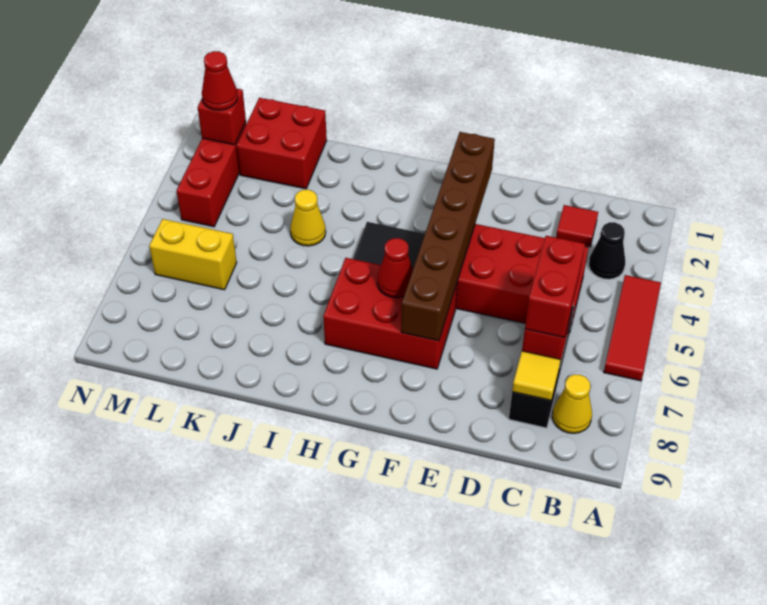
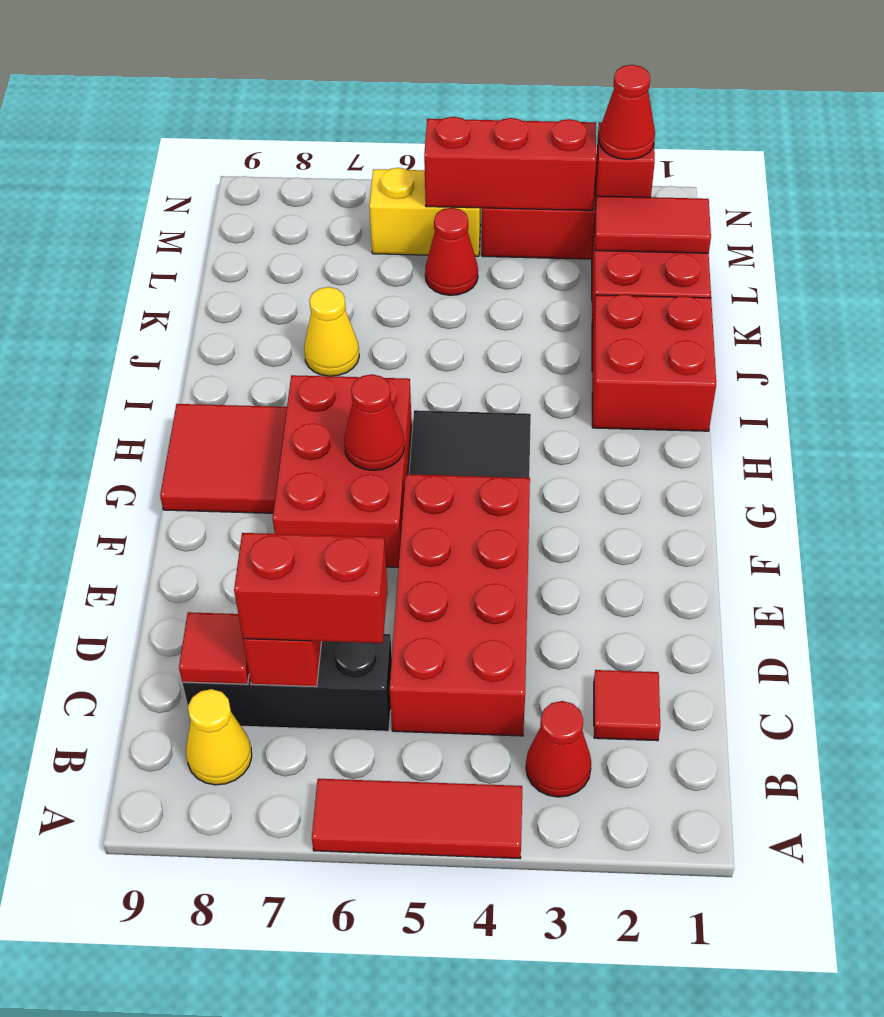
black 1x1 cone [589,222,625,279] -> red 1x1 cone [526,701,591,797]
yellow 1x1 tile [512,351,561,401] -> red 1x1 tile [179,612,249,684]
brown 1x6 brick [401,132,495,341] -> none
none -> red 2x2 tile [160,404,287,513]
none -> red 2x2 brick [592,294,716,431]
yellow 1x1 cone [290,190,326,246] -> yellow 1x1 cone moved to [304,287,359,376]
none -> red 1x2 tile [595,196,711,253]
none -> red 1x1 cone [425,208,478,295]
yellow 1x2 brick [149,219,237,290] -> yellow 1x2 brick turned to [369,168,481,256]
none -> red 1x3 brick [424,117,596,210]

